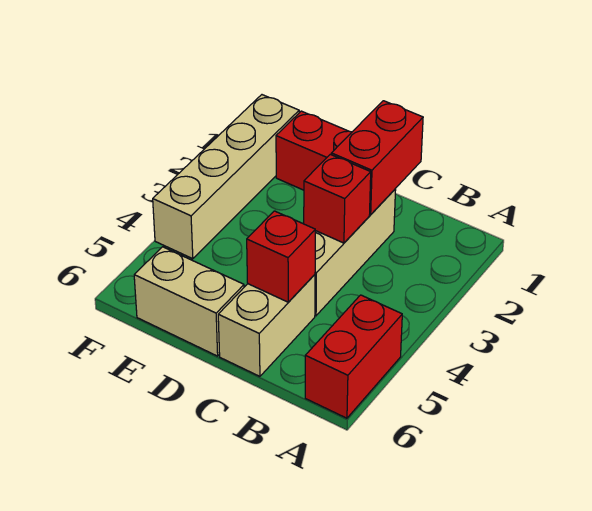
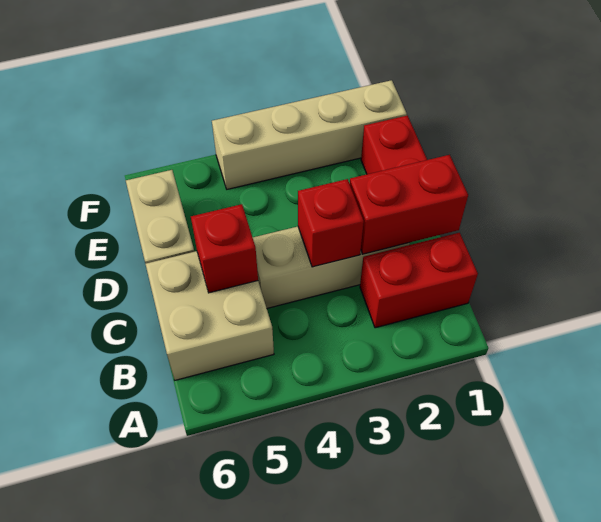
red 1x2 brick [305,295,402,418] -> red 1x2 brick moved to [360,233,478,328]
tan 1x2 brick [218,275,315,376] -> tan 2x2 brick [146,251,274,380]

